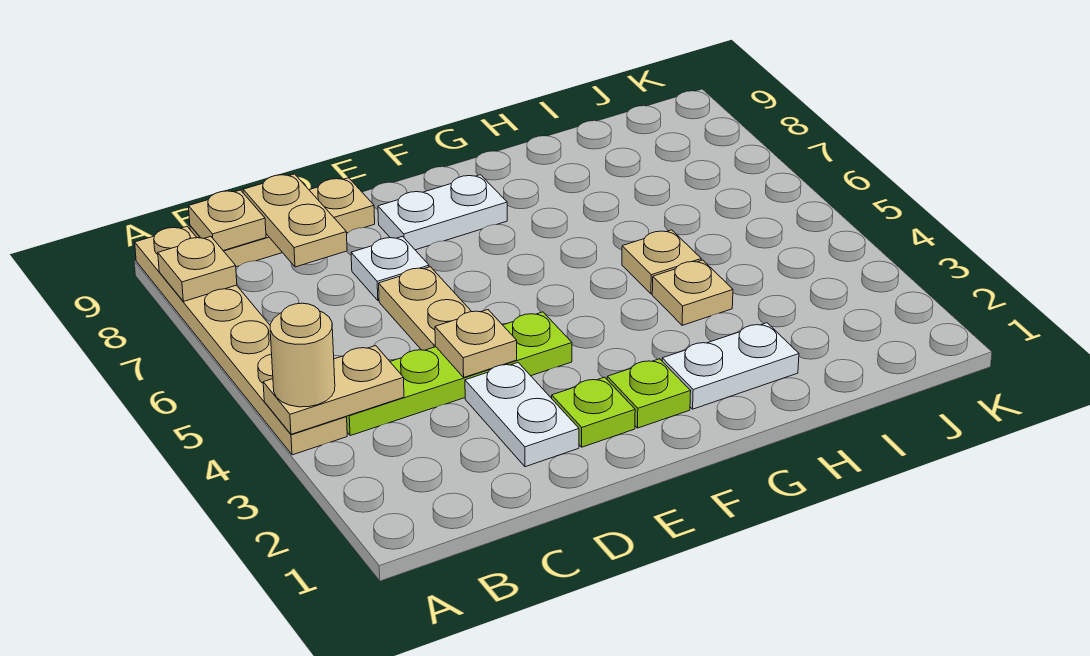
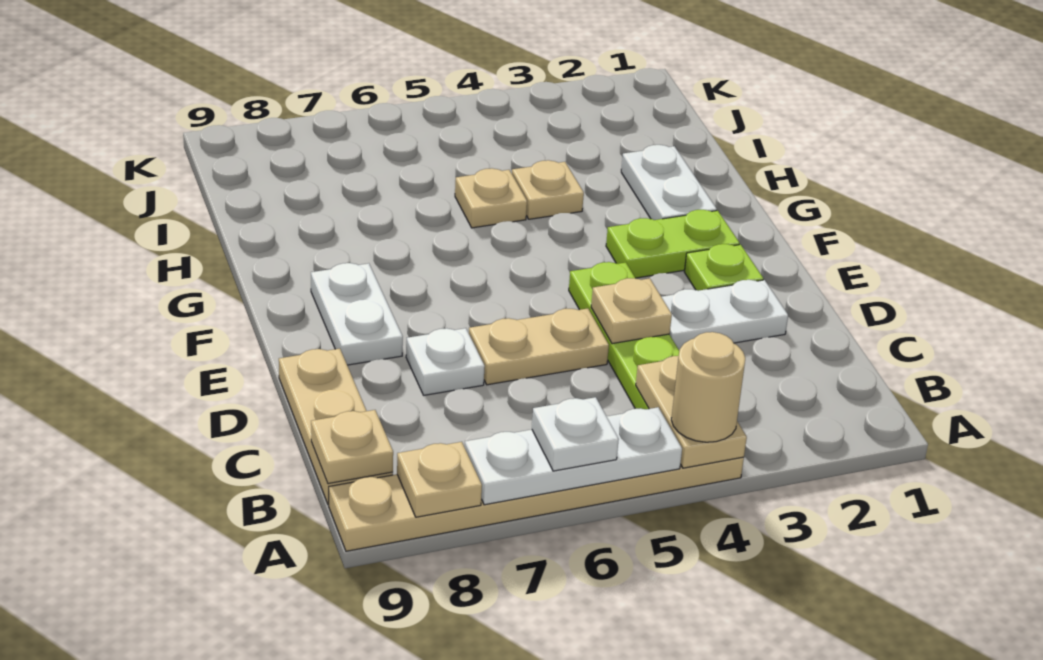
none -> white 1x3 plate [465,407,682,505]
none -> white 1x1 plate [532,397,619,471]
tan 1x2 plate [243,174,347,267] -> none
lime 1x1 plate [607,359,691,428] -> lime 1x2 plate [606,210,740,278]

